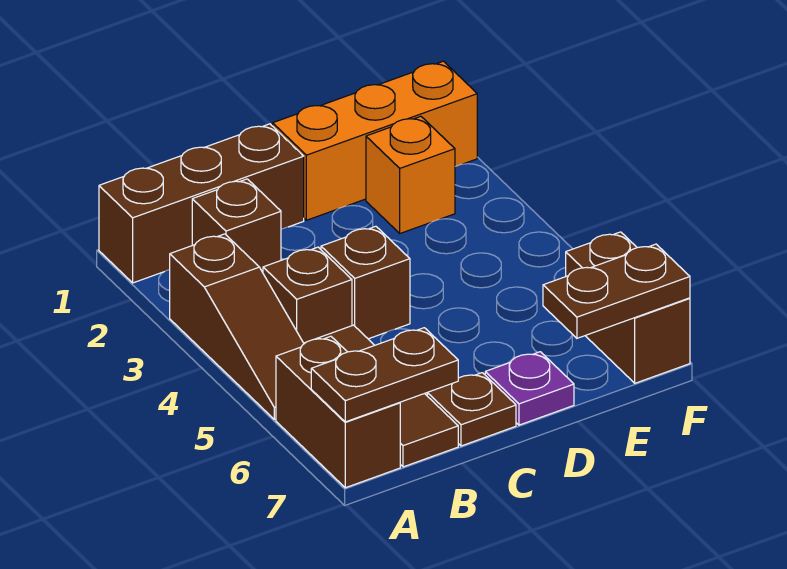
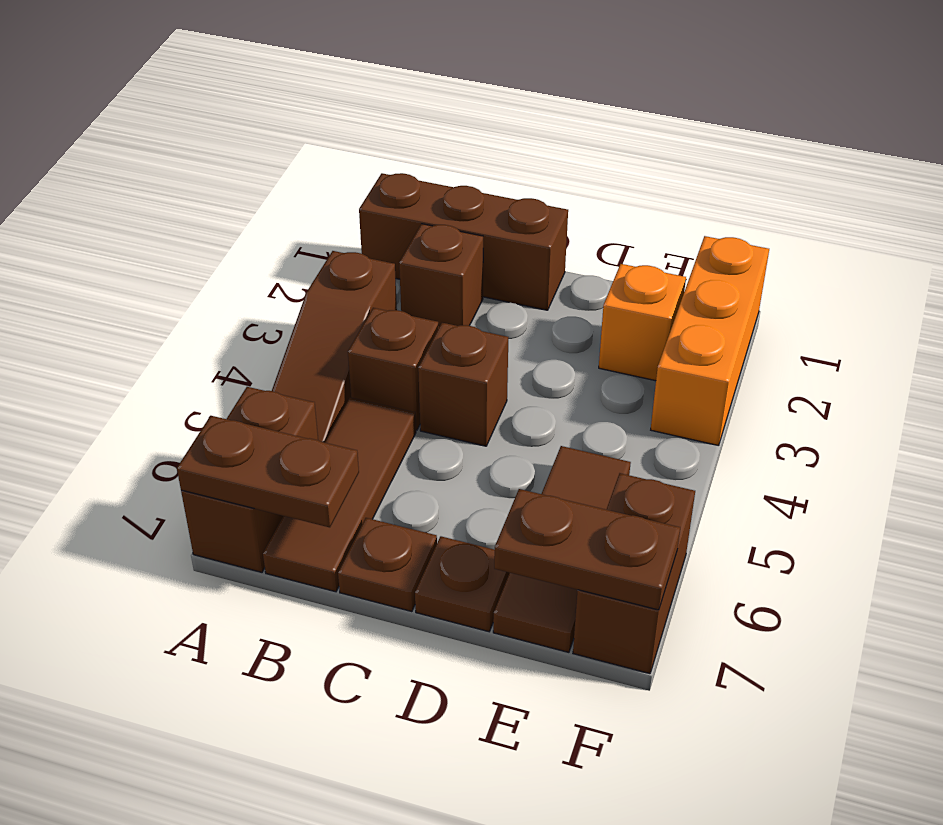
orange 1x3 brick [273,61,477,220] -> orange 1x3 brick turned to [651,236,769,446]
purple 1x1 plate [485,352,574,425] -> brown 1x1 plate [415,536,509,632]
none -> brown 1x3 tile [493,446,631,652]

